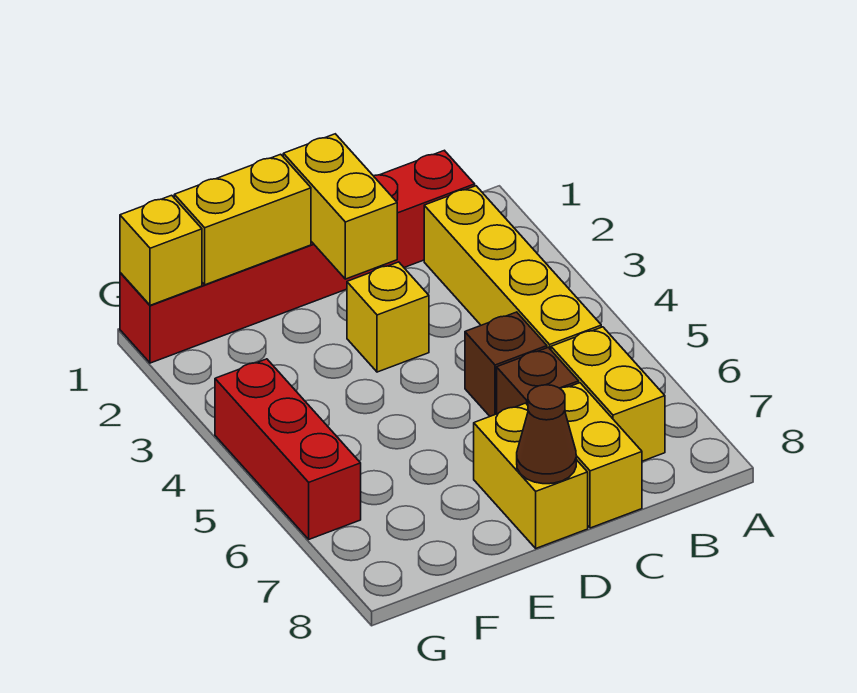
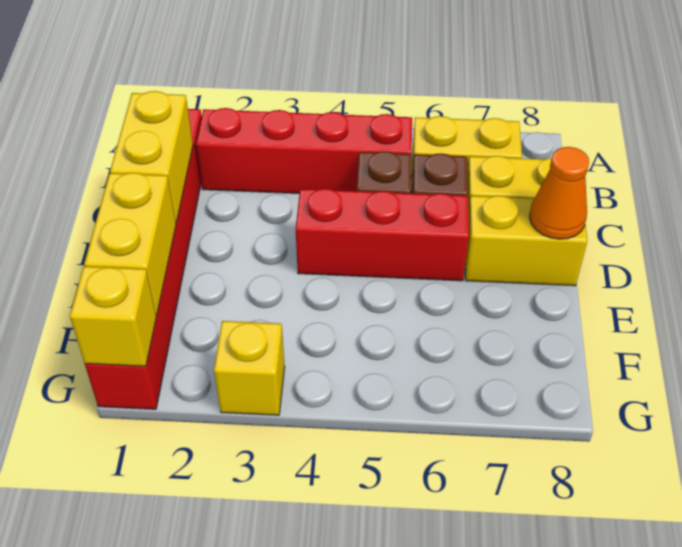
yellow 1x4 brick [424,186,601,350] -> red 1x4 brick [196,108,412,194]
yellow 1x2 brick [283,134,397,279] -> yellow 1x2 brick turned to [110,91,193,223]
yellow 1x1 brick [347,262,429,372] -> yellow 1x1 brick moved to [214,321,285,415]
brown 1x1 cone [517,385,576,484] -> orange 1x1 cone [530,147,589,239]
red 1x3 brick [215,359,361,539] -> red 1x3 brick moved to [296,189,469,281]

